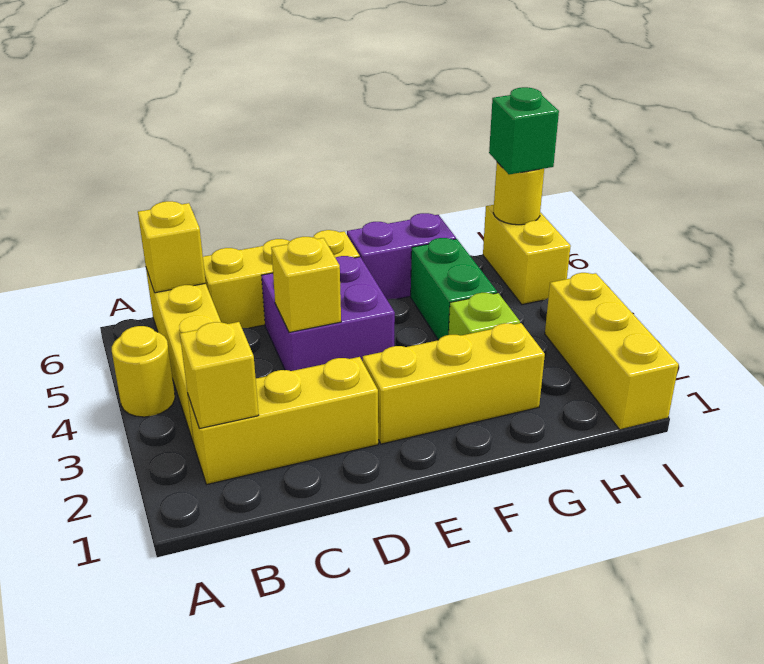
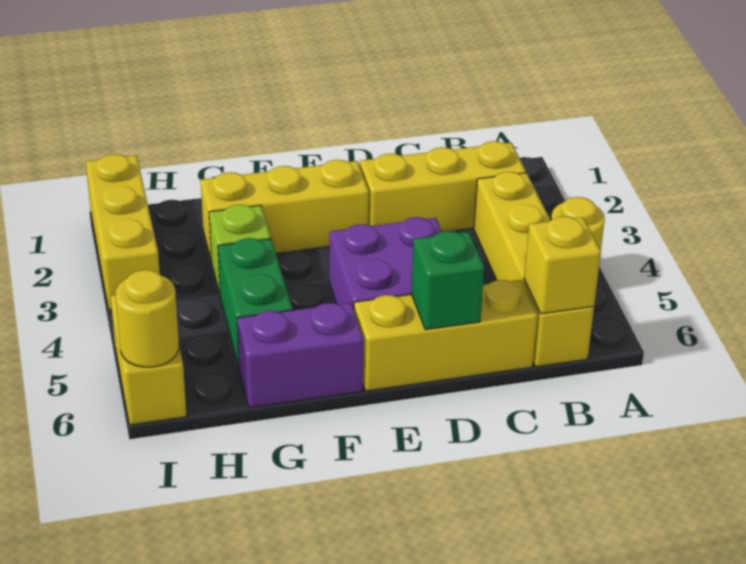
yellow 1x1 brick [180,322,259,429] -> none
yellow 1x1 brick [271,237,341,332] -> none
green 1x1 brick [489,87,559,174] -> green 1x1 brick moved to [411,231,484,330]

